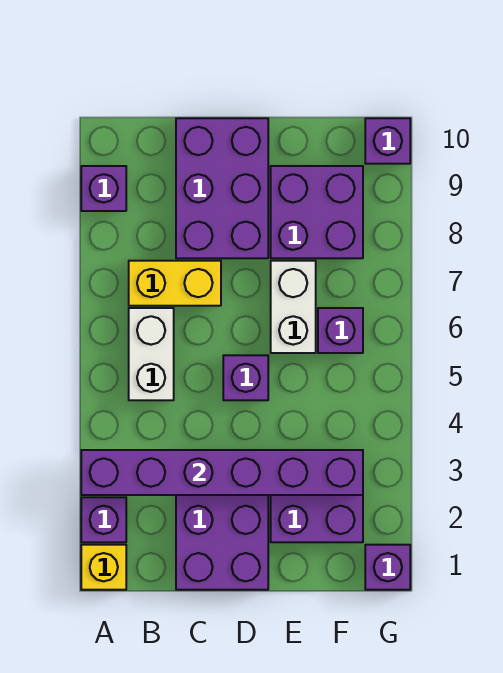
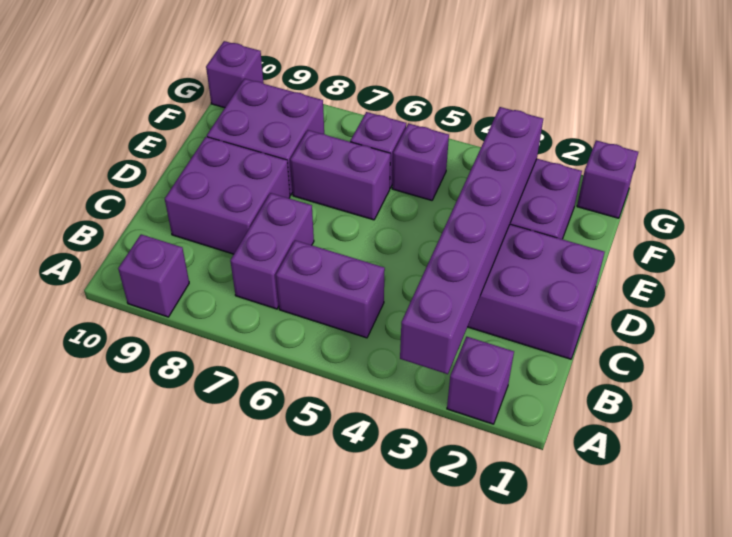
yellow 1x1 brick [81,545,126,590] -> none
white 1x2 brick [129,308,174,400] -> purple 1x2 brick [276,240,385,338]
yellow 1x2 brick [129,261,221,306] -> purple 1x2 brick [230,193,314,309]
purple 2x3 brick [176,118,268,258] -> purple 2x2 brick [165,137,290,254]
purple 1x1 brick [223,355,268,400] -> purple 1x1 brick moved to [392,123,449,200]
white 1x2 brick [271,261,316,353] -> purple 1x2 brick [290,130,390,220]

